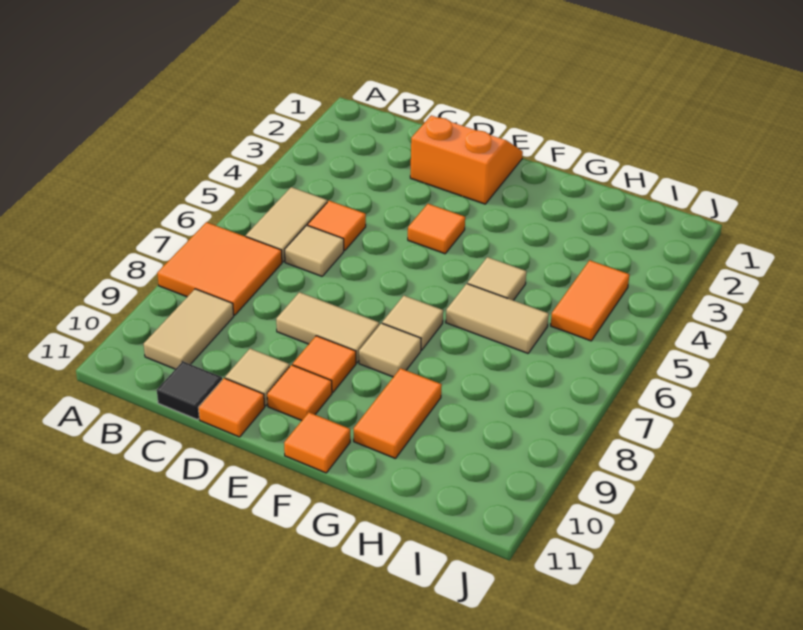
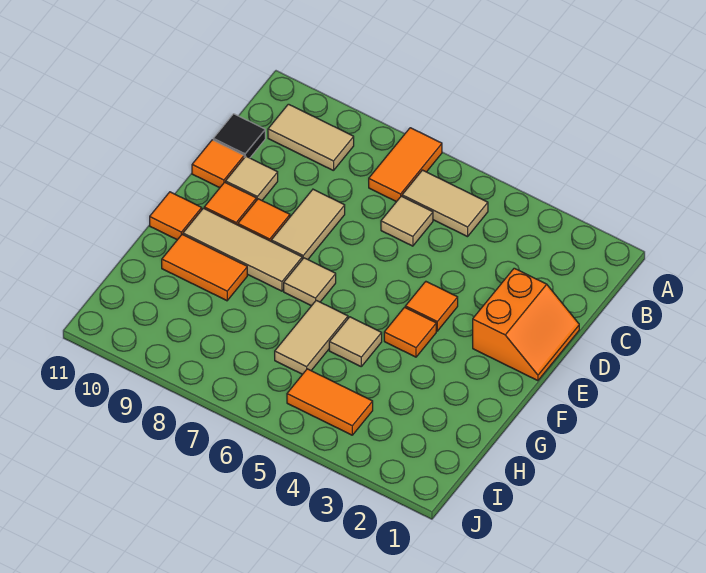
orange 2x2 tile [157,222,282,315] -> orange 1x2 tile [369,128,442,202]
orange 1x1 tile [308,201,366,251] -> orange 1x1 tile moved to [384,307,436,357]
tan 1x1 tile [359,323,421,377] -> tan 1x3 tile [183,208,302,291]

